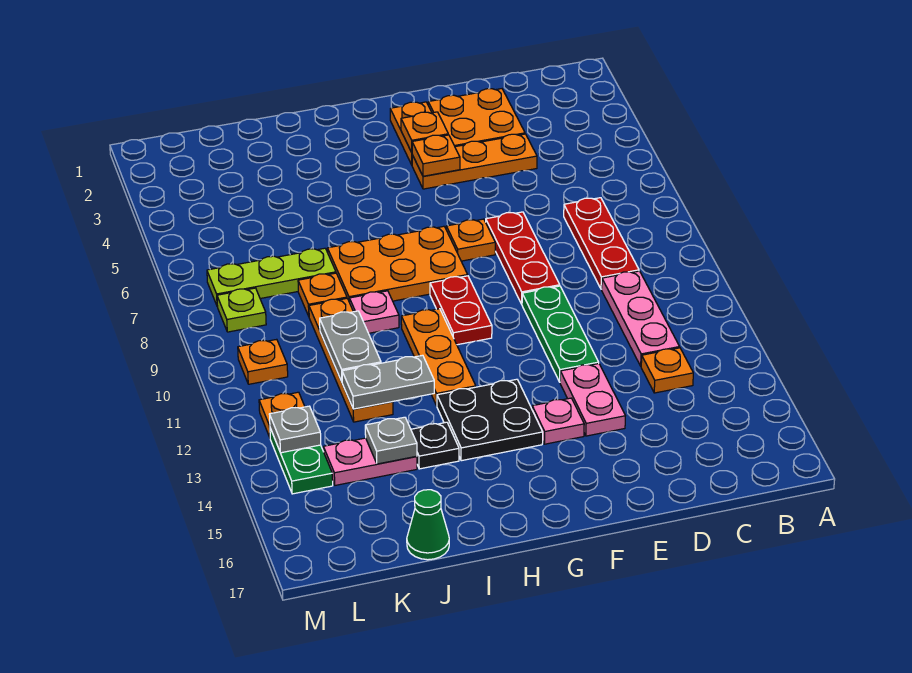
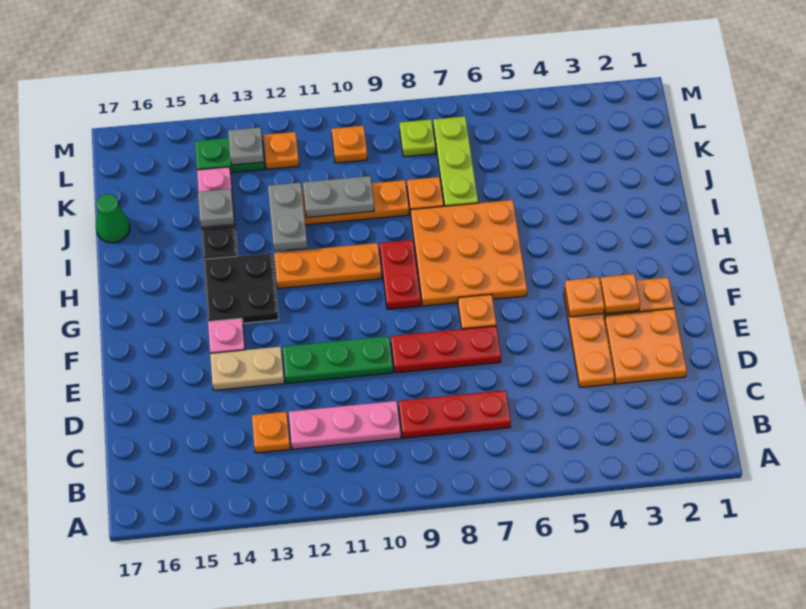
pink 1x2 plate [560,364,625,436] -> tan 1x2 plate [210,347,284,390]
orange 2x3 plate [327,226,468,302] -> orange 3x3 plate [411,200,527,306]
red 1x2 plate [430,276,492,345] -> red 1x2 plate turned to [380,240,421,309]
pink 1x1 plate [350,291,399,333] -> none

